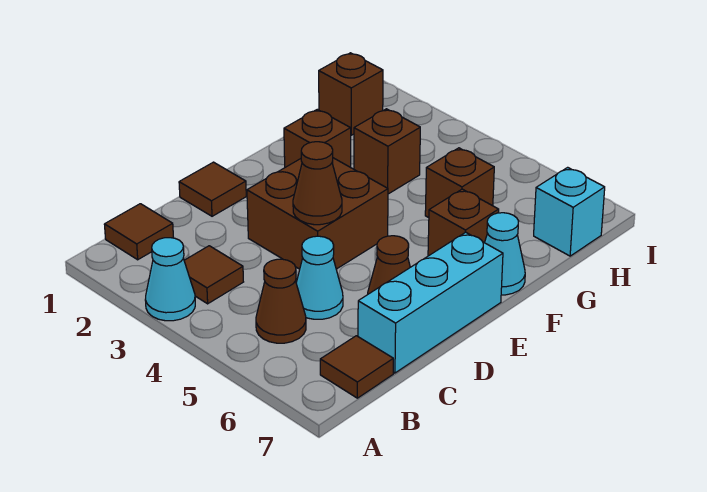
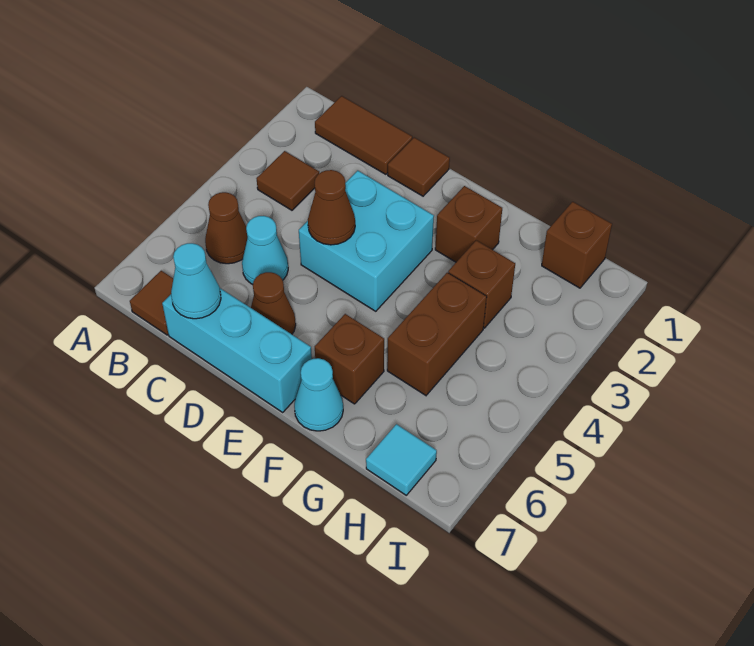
cyan 1x1 cone [145,238,195,321] -> cyan 1x1 cone moved to [171,243,221,319]
brown 1x1 tile [104,204,174,260] -> brown 1x2 tile [315,96,412,174]
brown 2x2 brick [247,158,388,269] -> cyan 2x2 brick [299,171,434,311]
brown 1x1 brick [425,148,494,218] -> brown 1x2 brick [387,273,487,395]
cyan 1x1 brick [534,167,605,256] -> cyan 1x1 tile [366,424,437,495]

